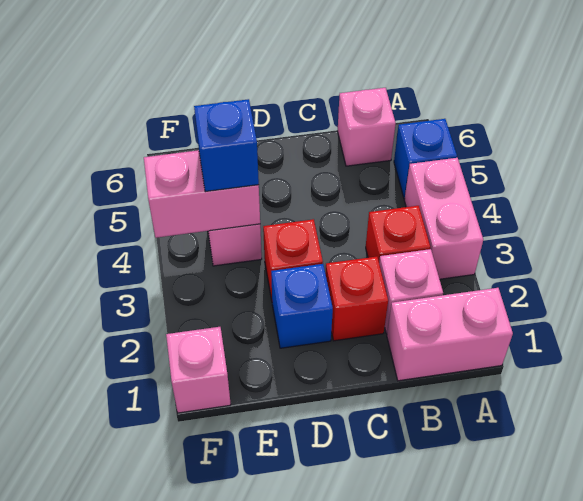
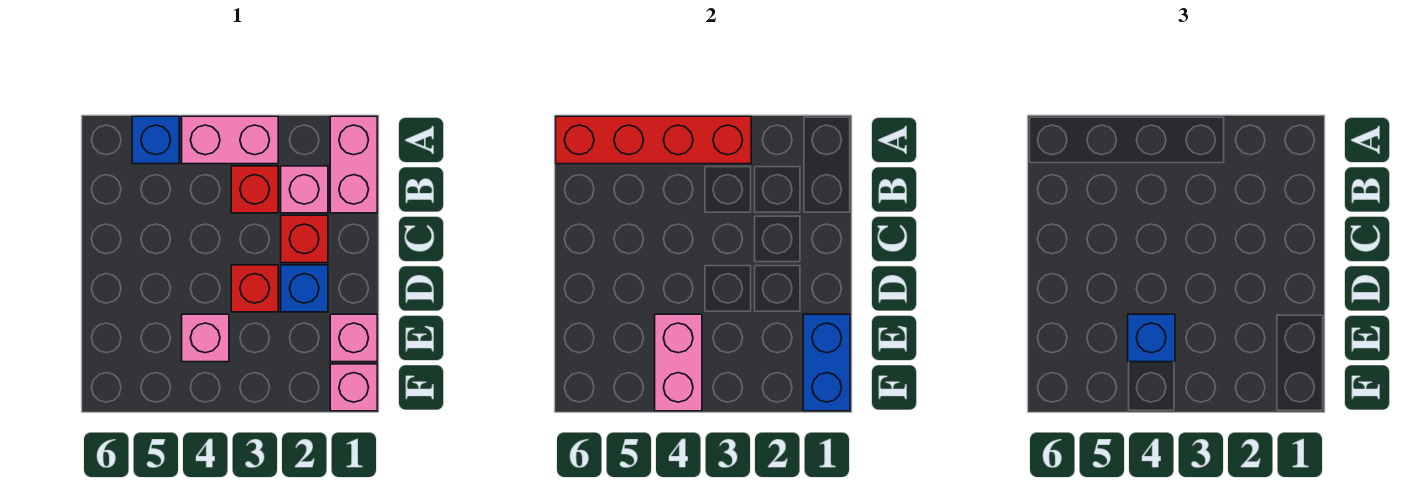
none -> red 1x4 brick [556,116,751,164]
pink 1x1 brick [338,88,396,166] -> pink 1x1 brick moved to [330,314,377,362]
none -> blue 1x2 brick [803,314,850,411]

